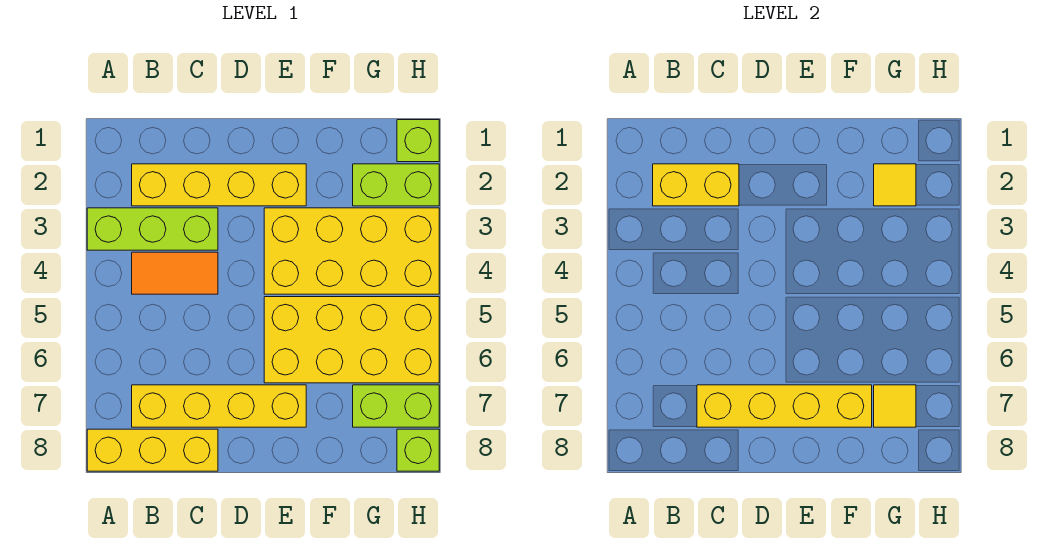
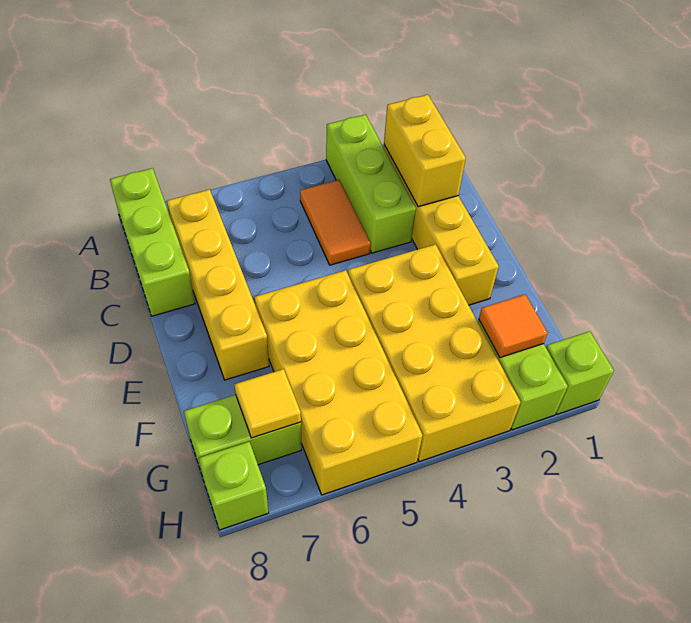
yellow 1x3 brick [87,429,218,471] -> lime 1x3 brick [110,168,195,316]
yellow 1x4 brick [697,385,872,427] -> none
yellow 1x1 tile [874,164,916,206] -> orange 1x1 tile [479,294,548,358]
lime 1x2 brick [353,385,439,427] -> lime 1x2 brick turned to [184,395,302,480]

